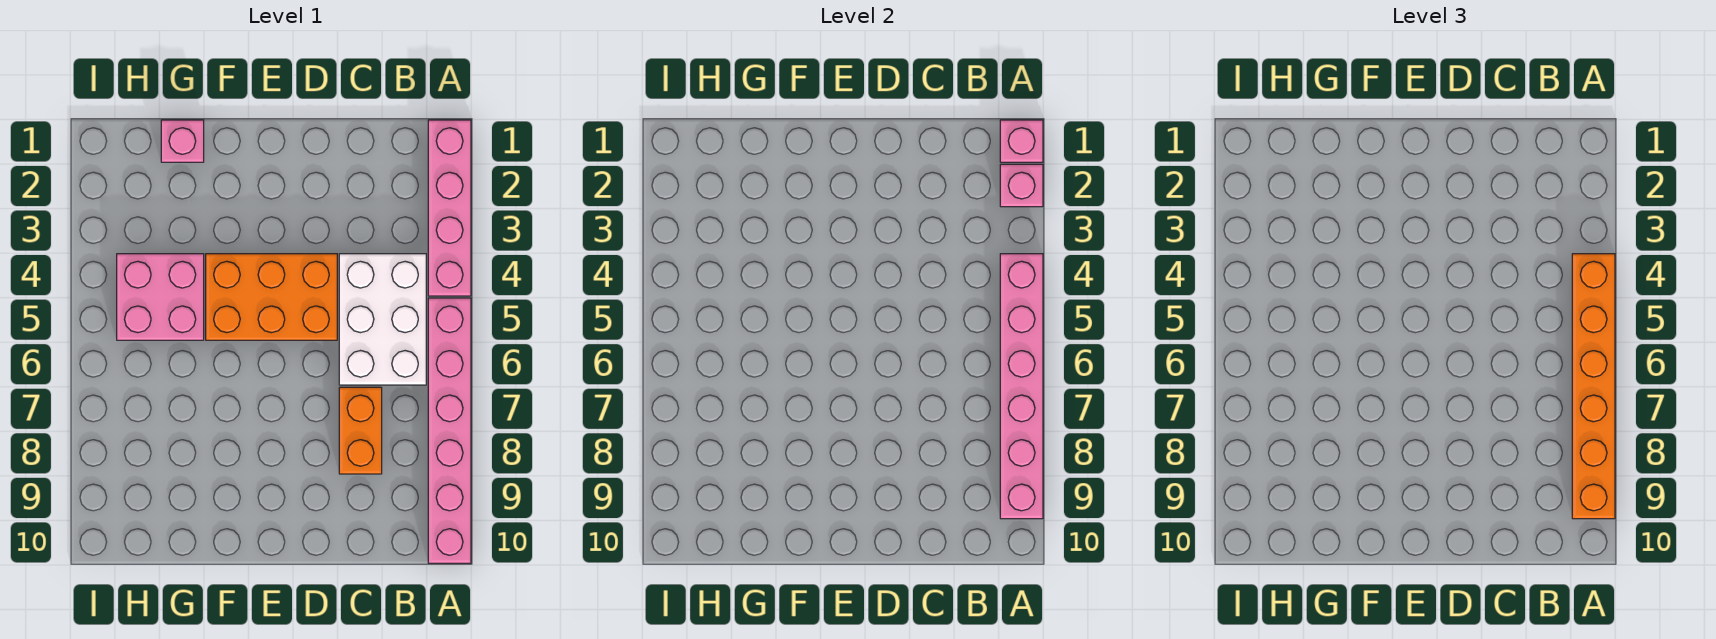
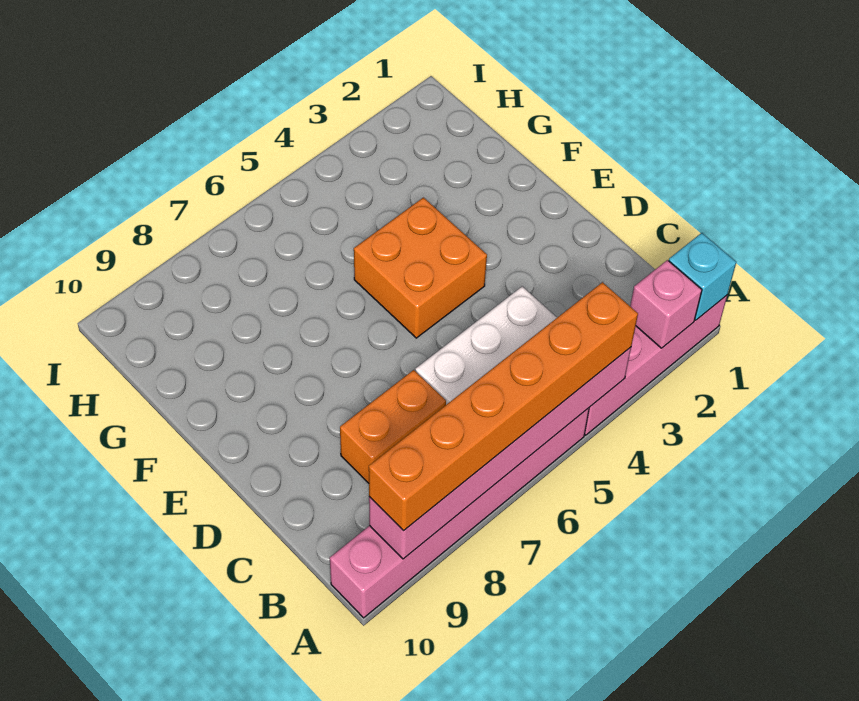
pink 1x1 brick [1000,120,1043,162] -> cyan 1x1 brick [669,233,736,320]
orange 2x3 brick [206,254,337,340] -> orange 2x2 brick [354,198,487,338]
pink 1x1 brick [161,120,204,162] -> none
pink 2x2 brick [117,254,204,340] -> none

